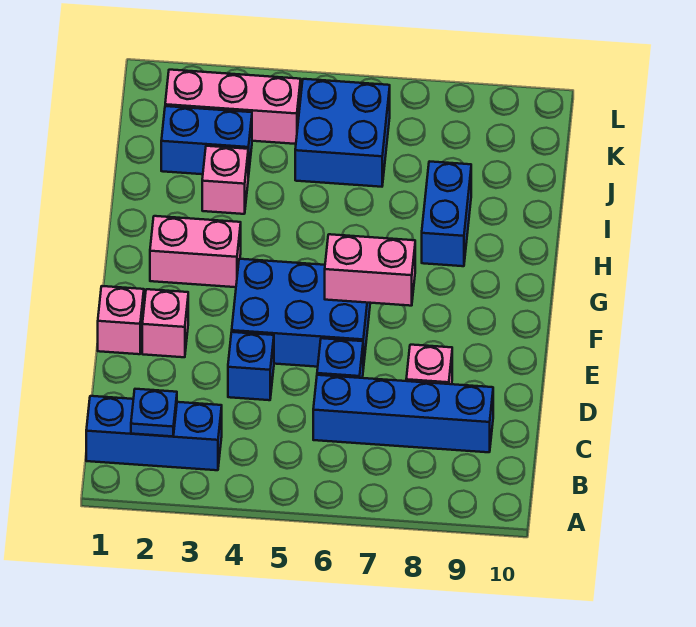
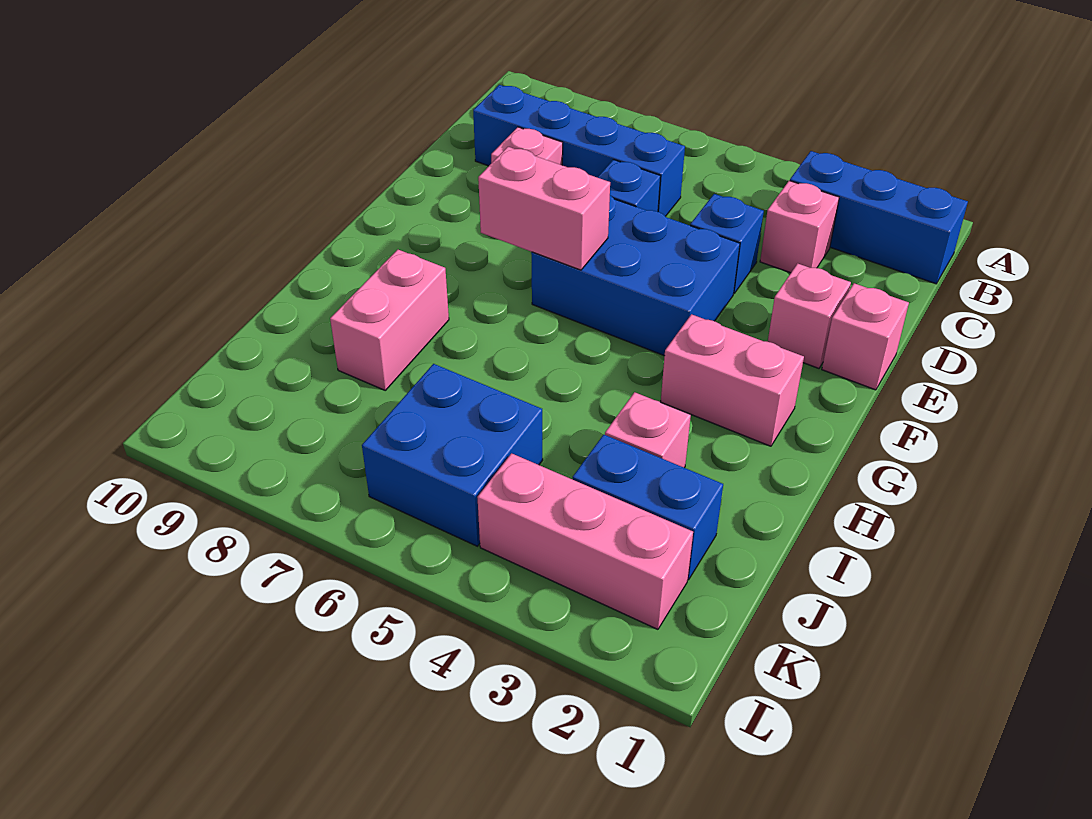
blue 1x1 plate [131,389,177,437] -> none
none -> pink 1x1 brick [760,181,839,273]
blue 1x2 brick [422,161,471,266] -> pink 1x2 brick [330,250,449,390]

